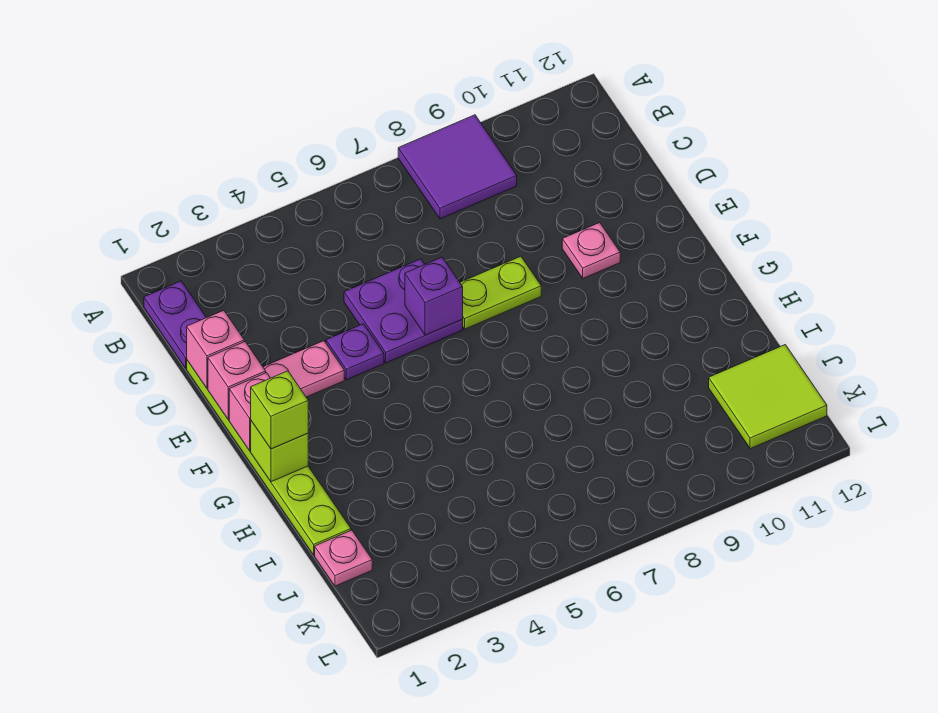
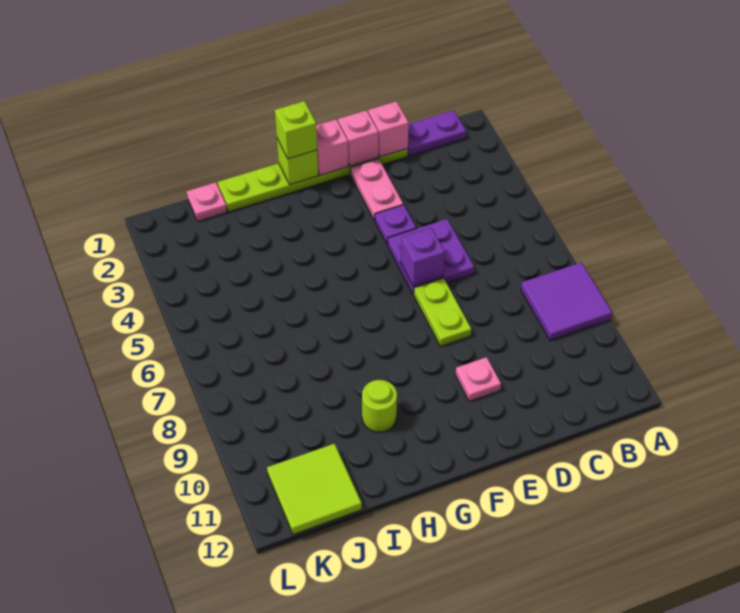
none -> lime 1x1 round brick [362,380,397,432]

